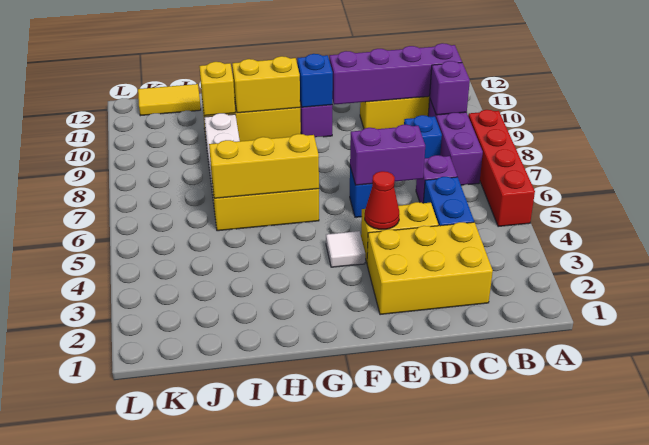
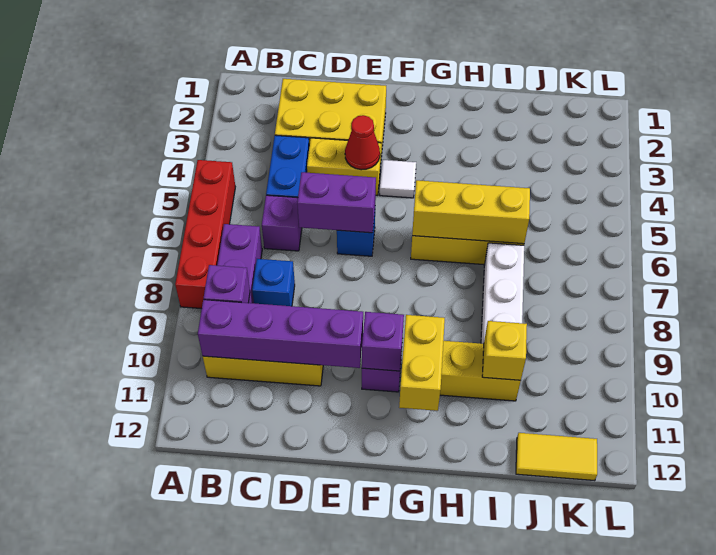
blue 1x1 brick [297,54,333,107] -> purple 1x1 brick [362,312,404,371]
yellow 1x2 brick [232,56,300,113] -> yellow 1x2 brick turned to [399,315,445,411]

